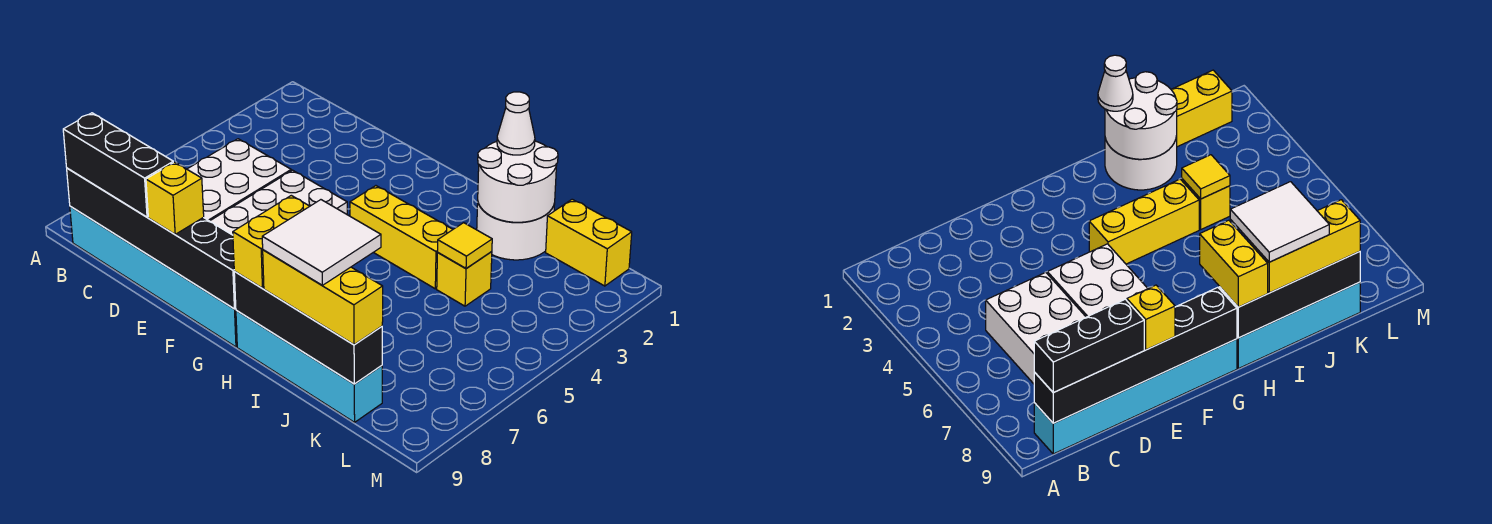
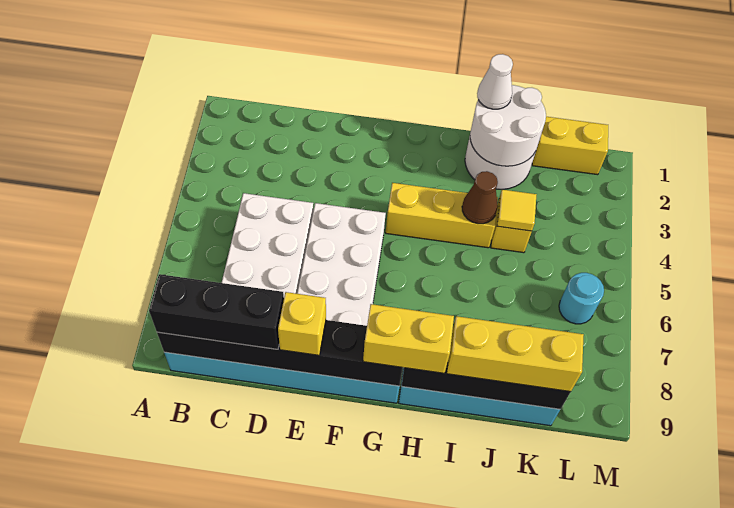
yellow 1x2 brick [233,195,310,288] -> yellow 1x2 brick turned to [363,304,454,373]
none -> brown 1x1 cone [462,171,498,224]
white 2x2 tile [262,200,381,285] -> none
none -> cyan 1x1 round brick [559,273,604,324]

